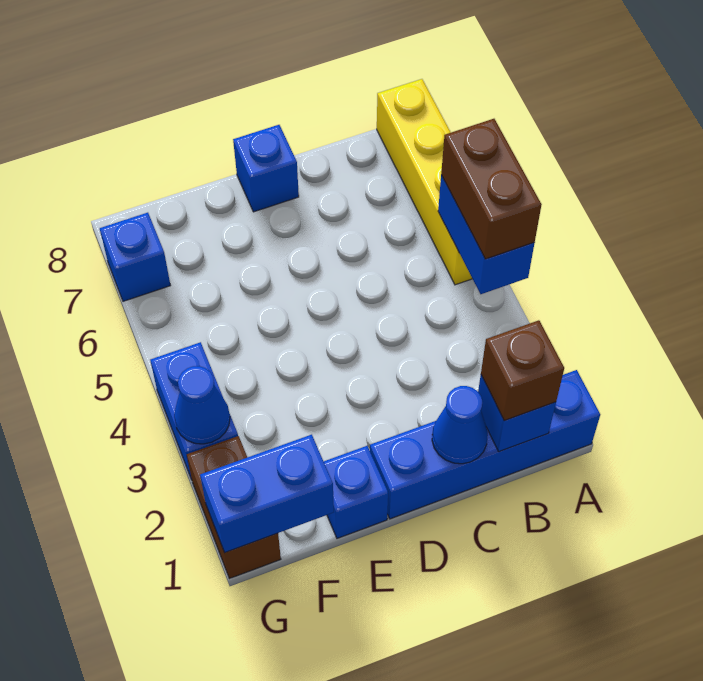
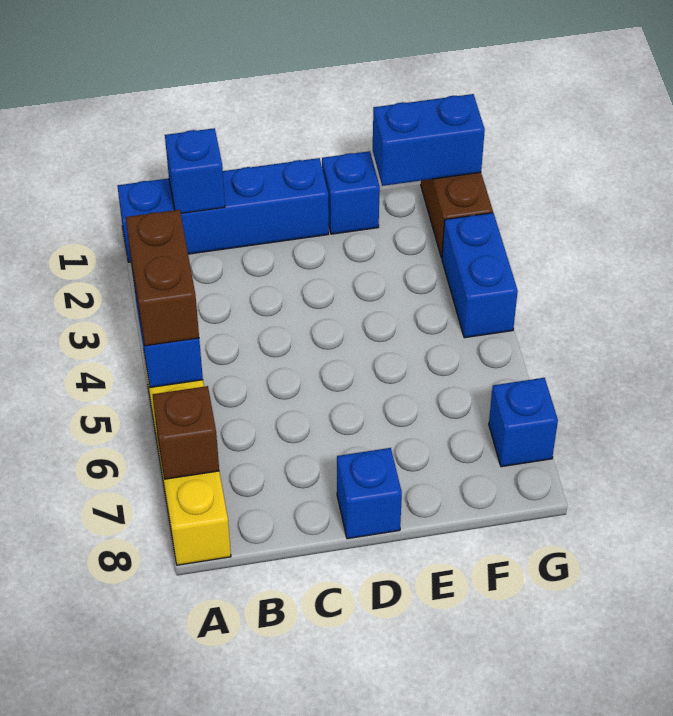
brown 1x1 brick [481,320,564,421] -> brown 1x1 brick moved to [152,386,219,479]
blue 1x1 cone [432,386,488,464] -> none
blue 1x1 cone [174,366,230,444] -> none

